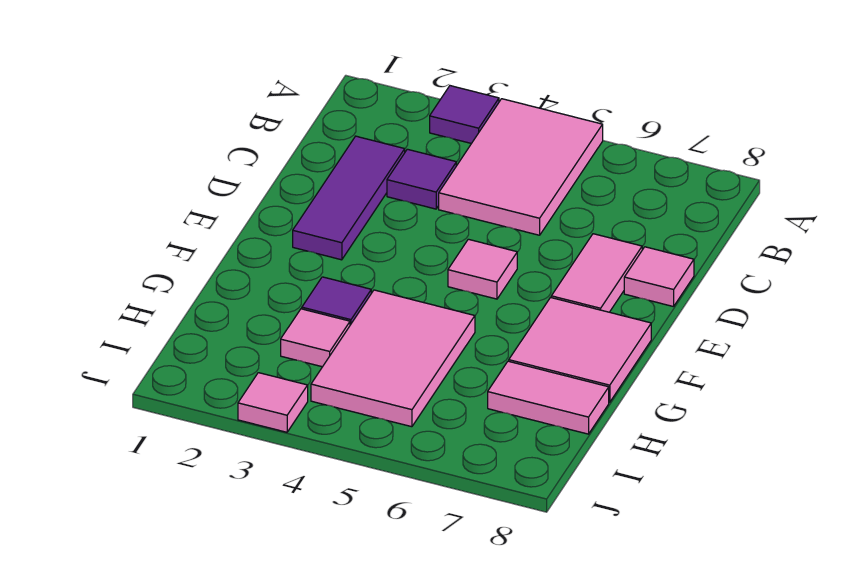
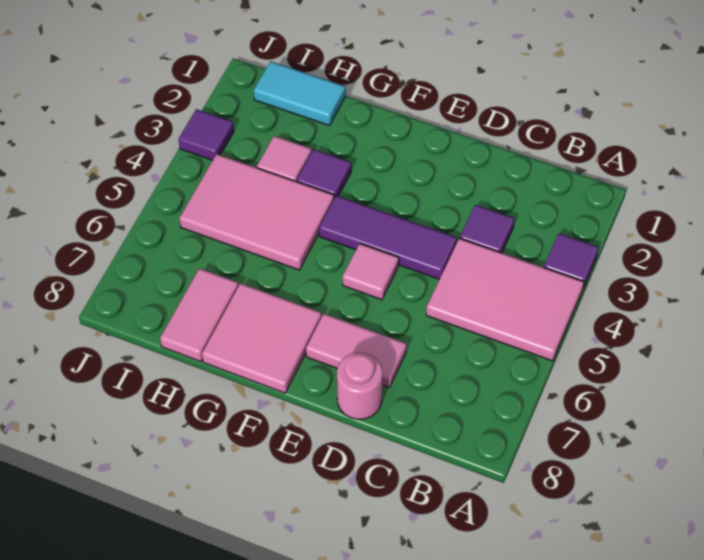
purple 1x3 tile [293,136,405,260] -> purple 1x3 tile moved to [319,196,457,279]
pink 1x1 tile [624,247,694,307] -> pink 1x1 round brick [337,352,383,419]
none -> cyan 1x2 tile [254,61,346,126]
pink 1x1 tile [238,373,308,432] -> purple 1x1 tile [179,109,234,160]

